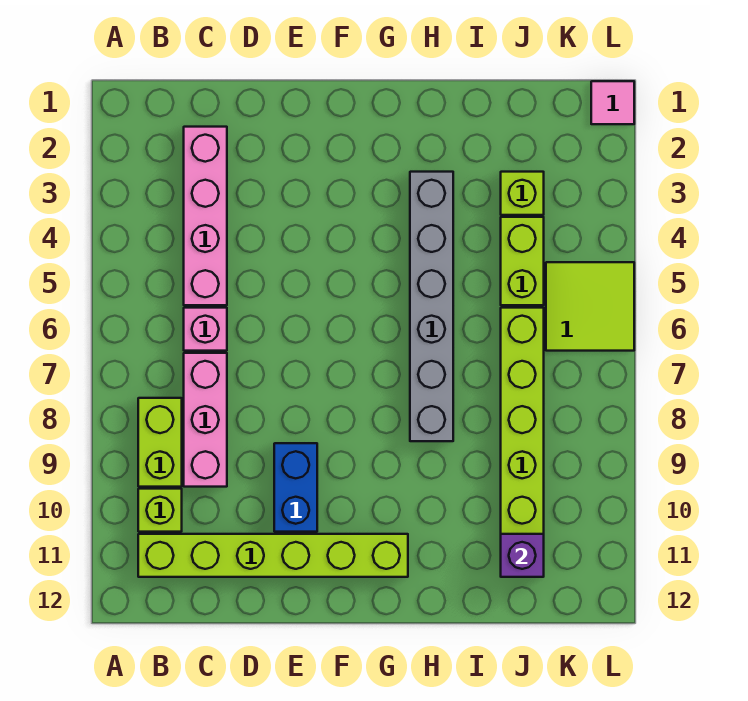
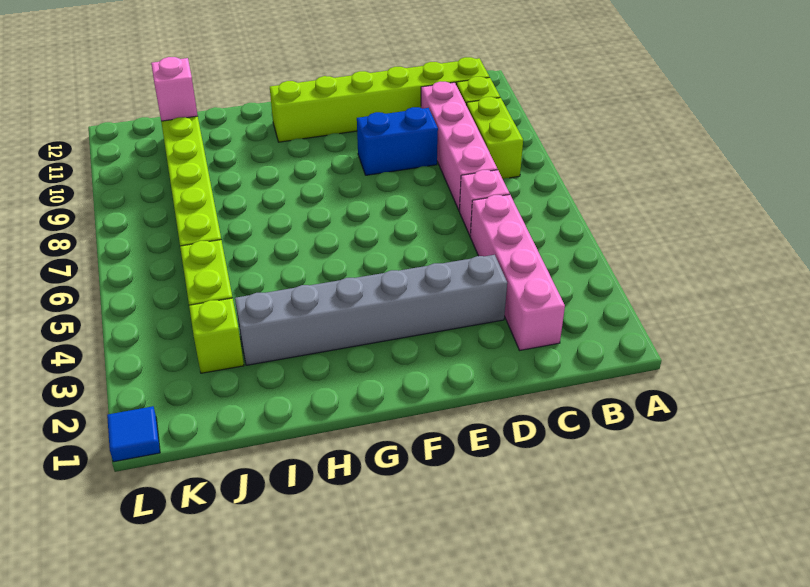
pink 1x3 brick [184,353,227,487] -> pink 1x4 brick [421,82,497,211]
blue 1x2 brick [274,443,317,532] -> blue 1x2 brick turned to [357,107,438,175]
grey 1x6 brick [410,172,453,441] -> grey 1x6 brick turned to [235,255,507,365]
purple 1x1 brick [501,534,544,577] -> pink 1x1 brick [151,57,198,121]
lime 2x2 tile [546,262,634,351] -> none
pink 1x1 tile [591,81,634,124] -> blue 1x1 tile [107,406,160,462]

